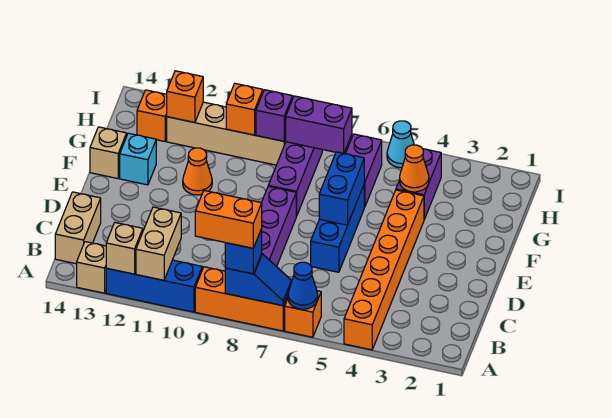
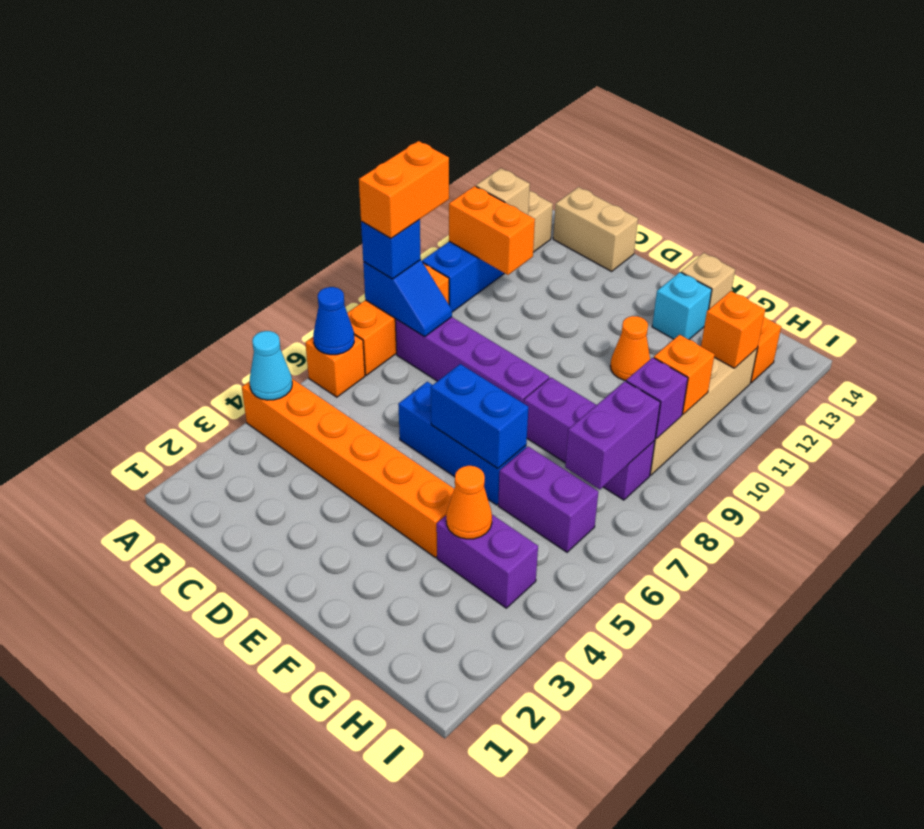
blue 1x2 slope [225,254,291,306] -> blue 1x2 slope turned to [363,260,452,337]
tan 1x2 brick [136,207,181,280] -> orange 1x2 brick [449,186,535,275]
cyan 1x1 cone [387,121,414,168] -> cyan 1x1 cone moved to [250,331,292,400]

